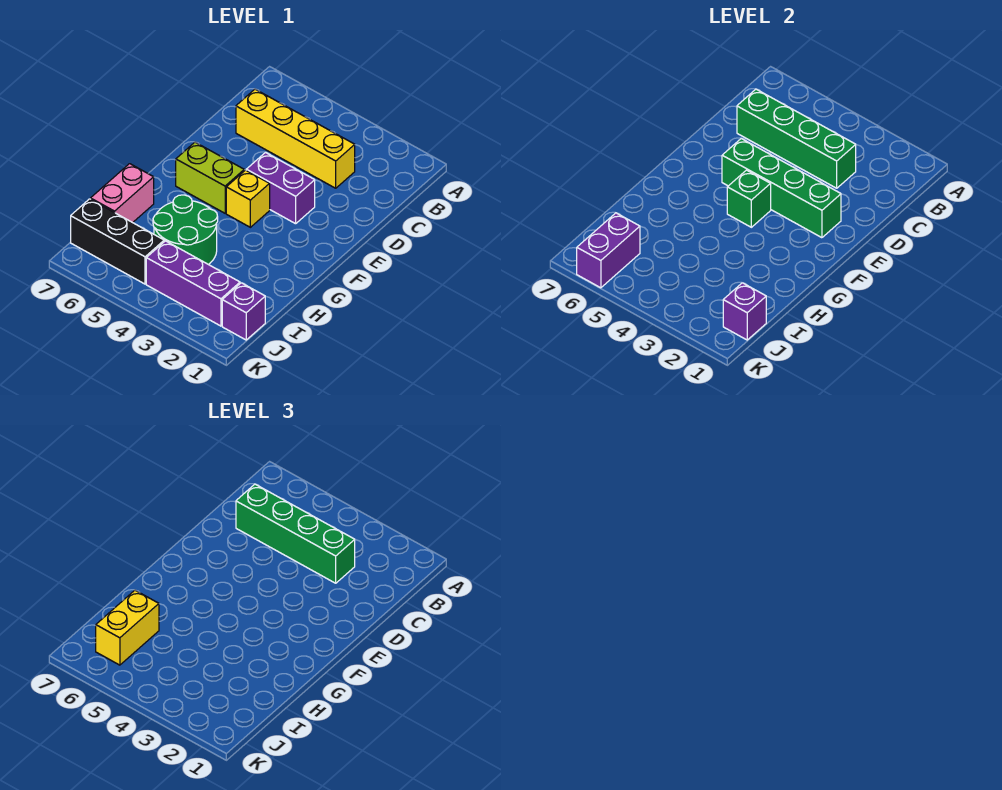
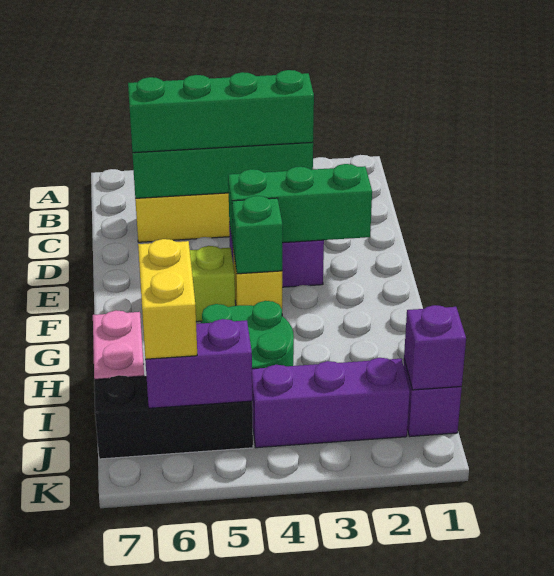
green 1x4 brick [722,138,841,238] -> green 1x3 brick [228,164,372,243]
purple 1x2 brick [577,213,640,288] -> purple 1x2 brick turned to [145,319,252,408]

